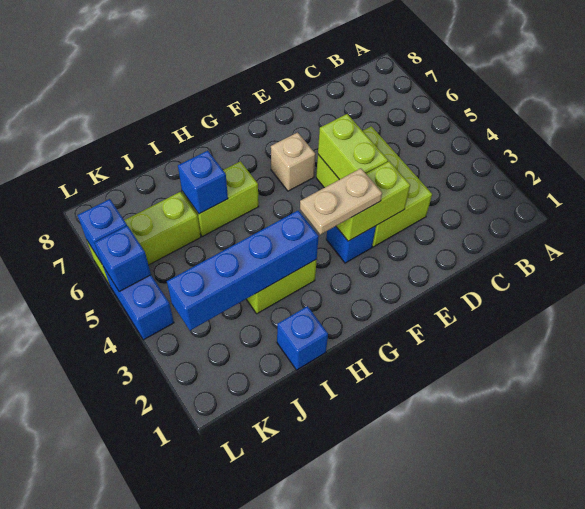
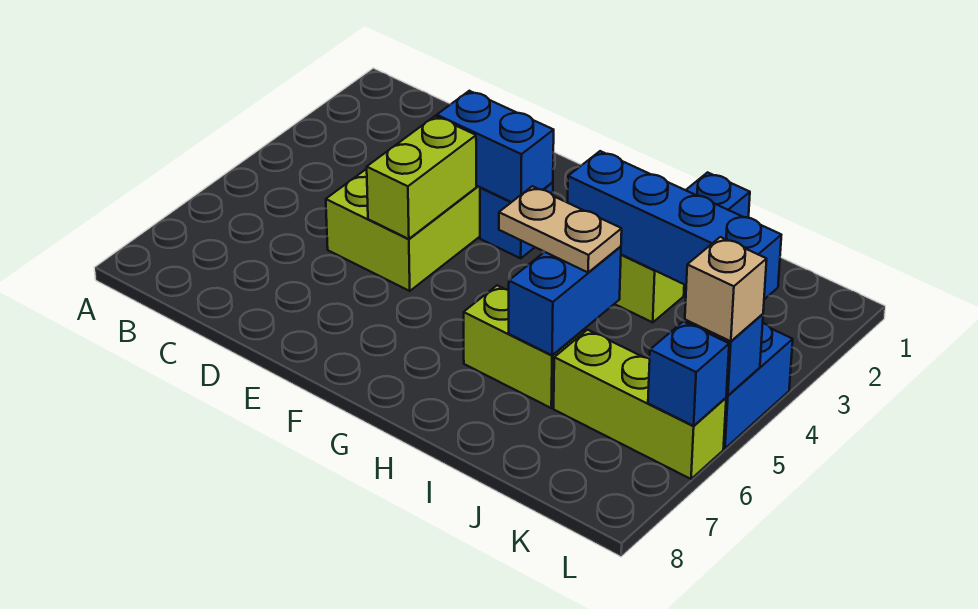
lime 1x2 brick [336,161,410,241] -> blue 1x2 brick [437,91,554,202]
tan 1x2 plate [300,168,382,235] -> tan 1x2 plate moved to [499,186,622,273]
tan 1x1 brick [271,132,316,191] -> tan 1x1 brick moved to [685,237,767,341]
blue 1x1 brick [178,151,228,214] -> blue 1x2 brick [509,246,621,355]

